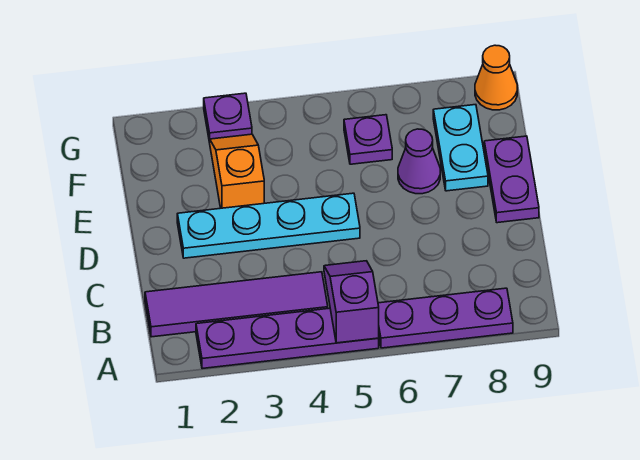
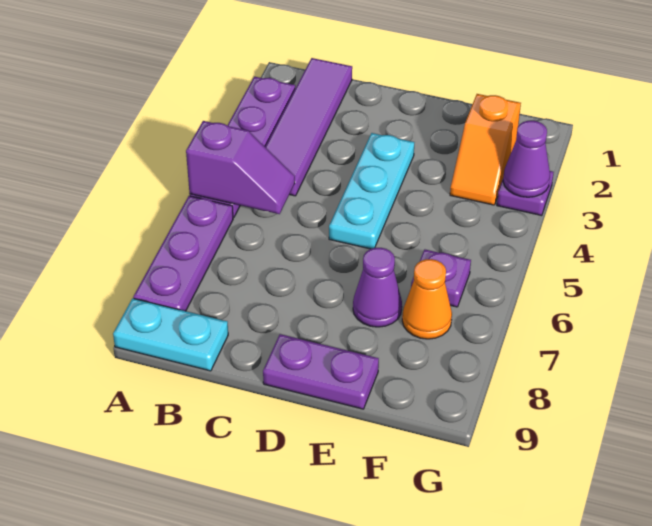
cyan 1x4 plate [177,193,360,258] -> cyan 1x3 plate [329,133,414,249]
orange 1x2 slope [210,134,264,208] -> orange 1x2 slope turned to [450,94,521,205]
cyan 1x2 plate [433,105,488,191] -> cyan 1x2 plate moved to [113,298,228,371]
none -> purple 1x1 cone [503,121,550,197]
orange 1x1 cone [475,45,518,110] -> orange 1x1 cone moved to [402,259,452,339]

